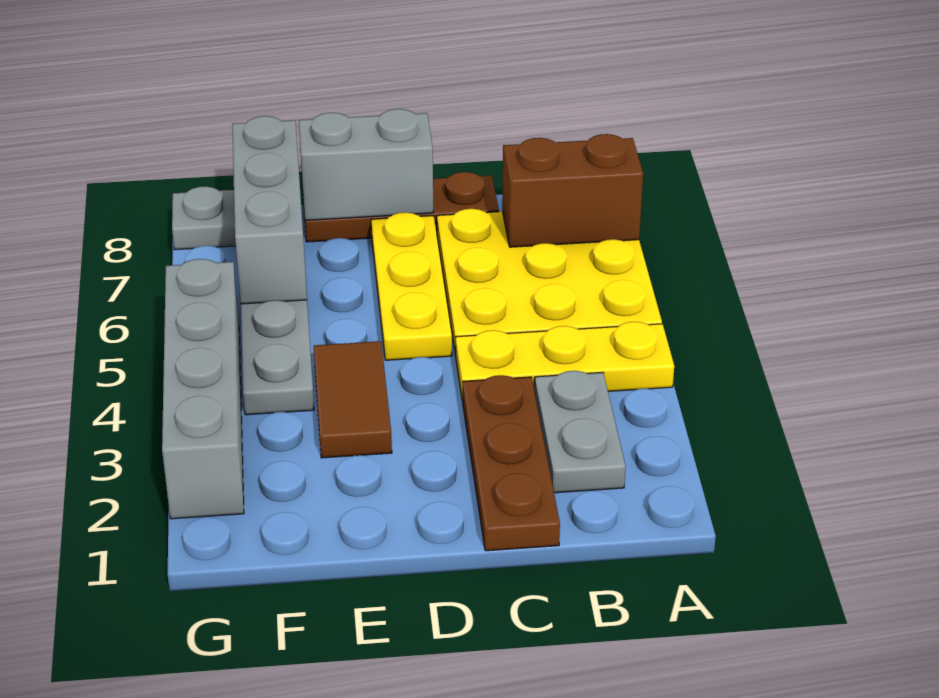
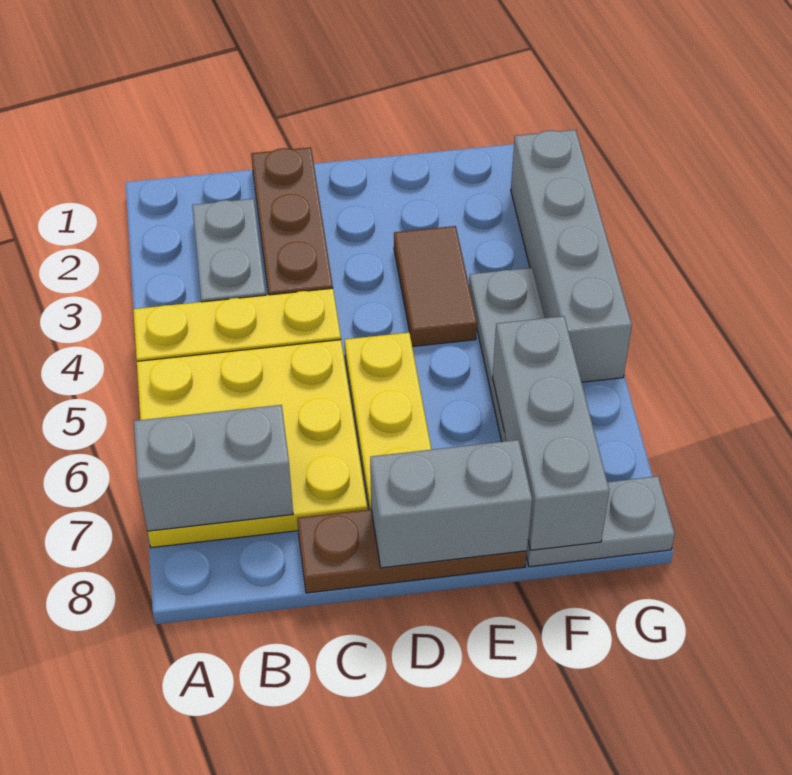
brown 1x2 brick [502,134,643,247] -> grey 1x2 brick [134,405,293,531]

